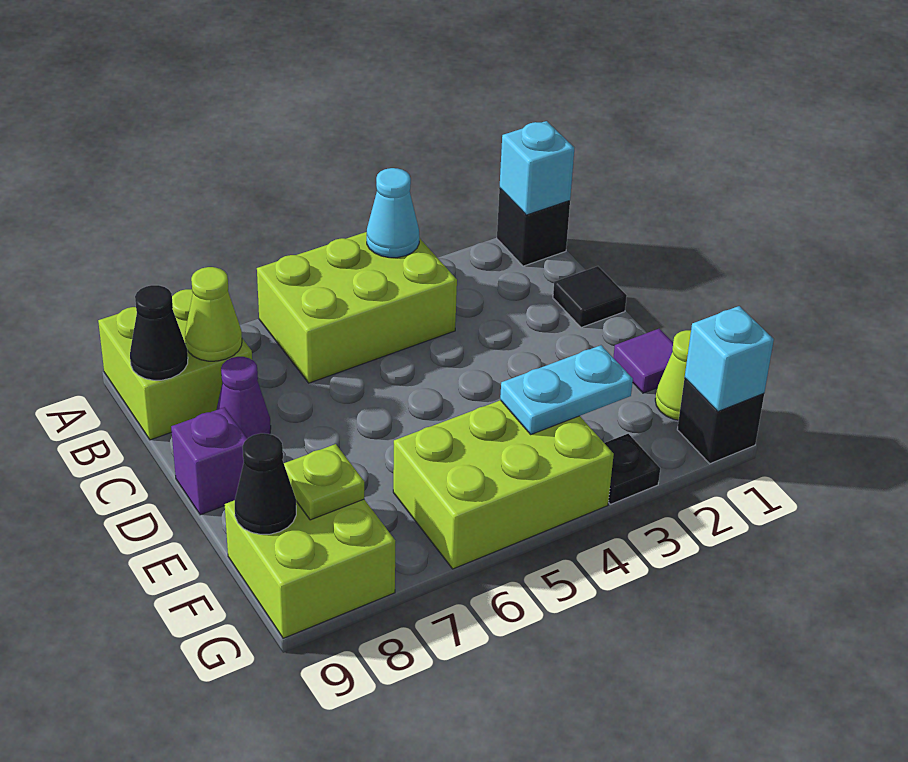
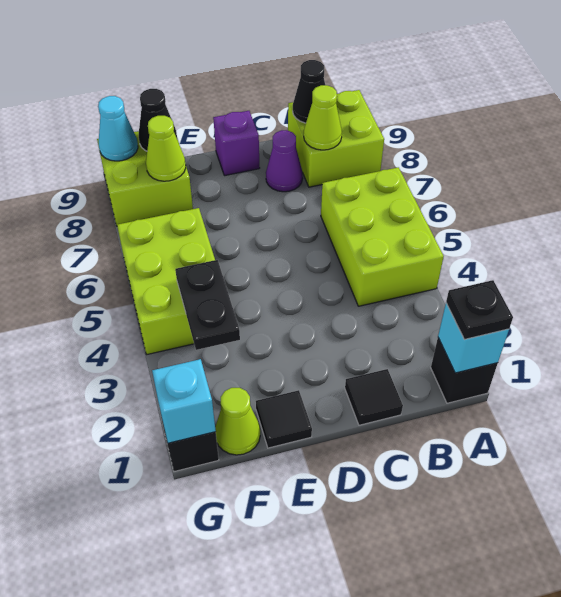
cyan 1x1 cone [367,168,419,258] -> cyan 1x1 cone moved to [98,96,138,161]
purple 1x1 tile [613,329,673,393] -> black 1x1 tile [256,390,312,448]
cyan 1x2 plate [500,345,633,434] -> black 1x2 plate [175,260,240,350]
lime 1x1 plate [284,444,364,520] -> lime 1x1 cone [146,116,186,181]
black 1x1 plate [605,434,660,504] -> black 1x1 plate moved to [446,280,513,340]

